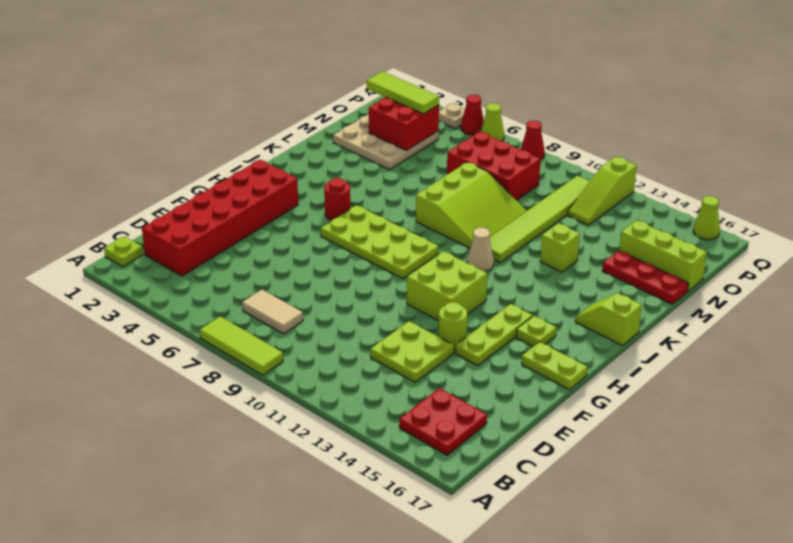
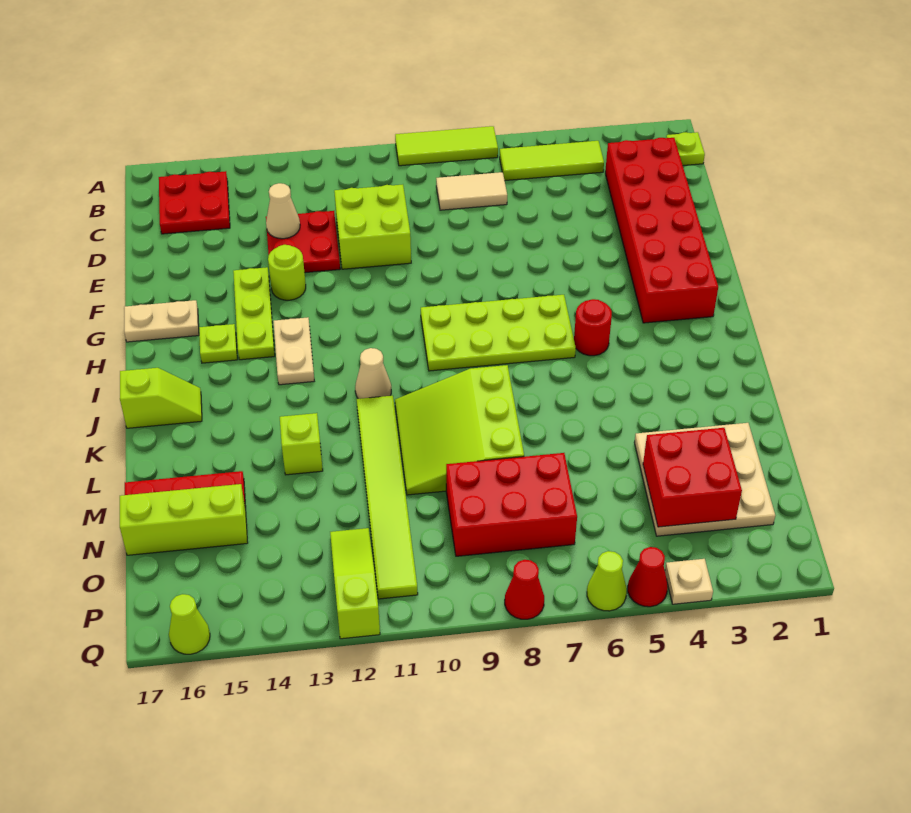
lime 2x2 plate [371,321,454,382] -> red 2x2 plate [266,211,340,273]
none -> tan 1x1 cone [266,183,300,239]
lime 2x2 brick [407,251,487,321] -> lime 2x2 brick moved to [334,185,411,269]
lime 1x2 plate [522,342,587,390] -> tan 1x2 plate [124,300,199,342]
none -> tan 1x2 plate [273,317,314,385]
lime 1x3 tile [367,71,439,114] -> lime 1x3 tile moved to [500,141,604,180]

